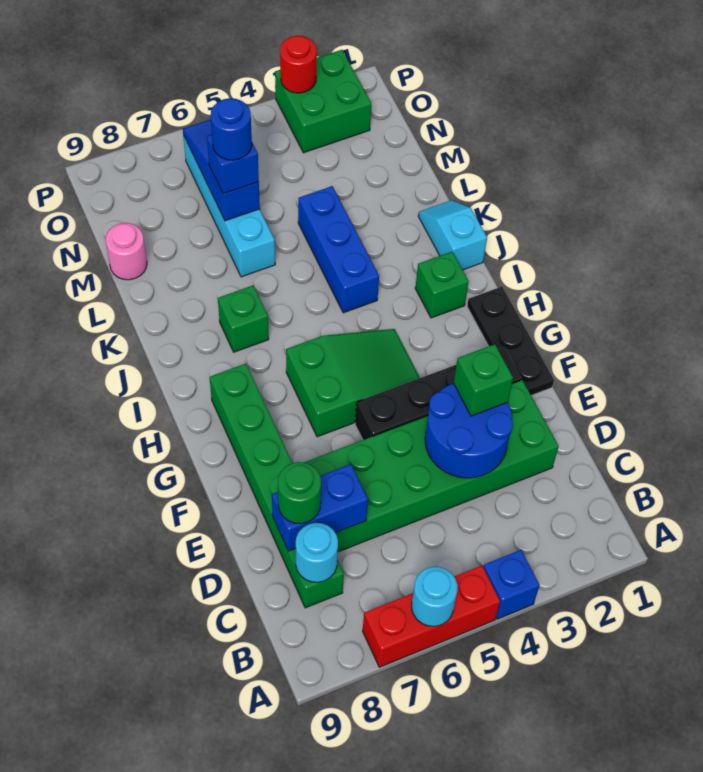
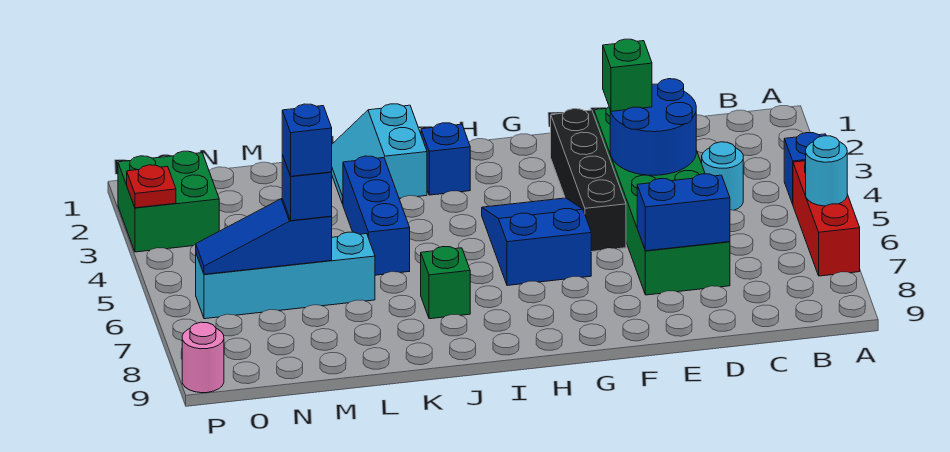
green 1x6 brick [210,364,344,608] -> none
cyan 1x1 round brick [296,523,338,582] -> cyan 1x1 round brick moved to [702,142,743,210]
blue 1x2 brick [272,464,368,551] -> blue 1x2 brick turned to [637,174,730,251]
green 1x1 round brick [278,462,321,524] -> none
black 1x3 plate [467,287,554,395] -> none
green 2x3 slope [286,329,420,437] -> blue 2x3 slope [482,198,591,286]
green 1x1 brick [415,252,469,318] -> blue 1x1 brick [421,123,470,195]
cyan 1x2 slope [418,200,487,270] -> cyan 2x2 slope [332,104,427,204]
blue 1x3 brick [298,186,379,313] -> blue 1x3 brick turned to [343,156,410,275]
blue 1x1 round brick [211,98,252,160] -> blue 1x1 brick [282,104,332,176]
pink 1x1 round brick [106,223,147,280] -> pink 1x1 round brick moved to [182,322,224,393]
red 1x1 round brick [280,36,317,93] -> red 1x1 plate [127,165,176,208]

